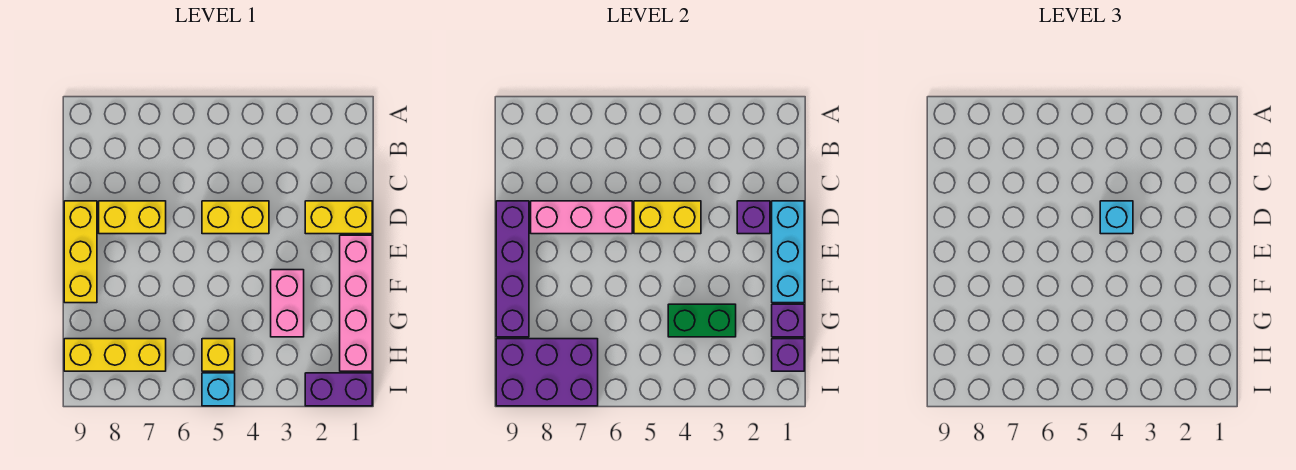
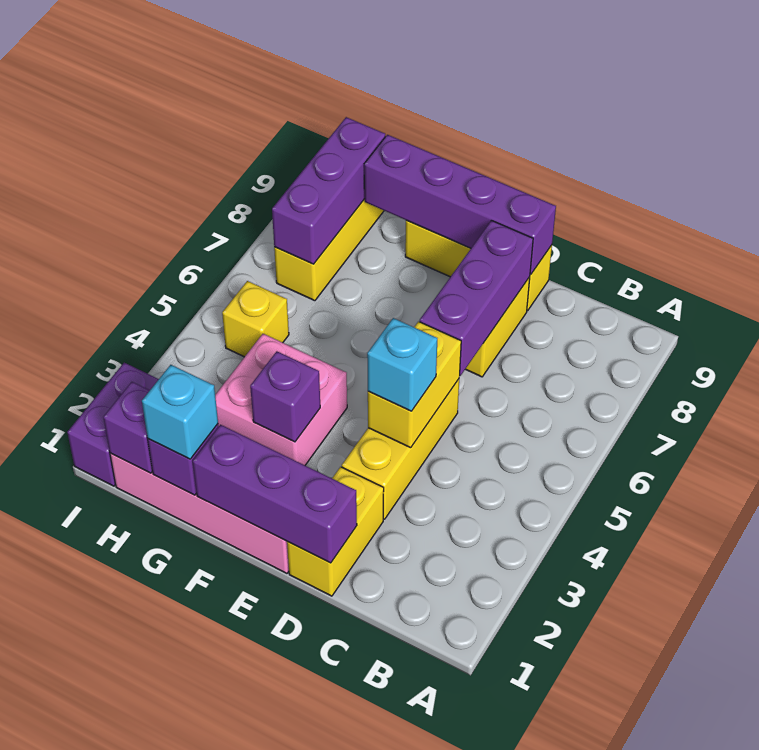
cyan 1x3 brick [772,201,804,303] -> purple 1x3 brick [193,425,357,563]
purple 1x1 brick [737,201,770,234] -> purple 1x1 brick moved to [250,351,320,442]
yellow 1x2 brick [202,201,269,234] -> yellow 1x3 brick [342,379,459,519]
pink 1x3 brick [531,201,632,234] -> purple 1x3 brick [420,221,533,376]
pink 1x2 brick [271,270,304,337] -> pink 2x2 brick [215,334,347,465]
green 1x2 brick [668,304,736,337] -> none
purple 2x3 brick [496,339,598,406] -> purple 1x3 brick [272,117,385,264]
cyan 1x1 brick [202,373,235,406] -> cyan 1x1 brick moved to [142,365,218,459]

